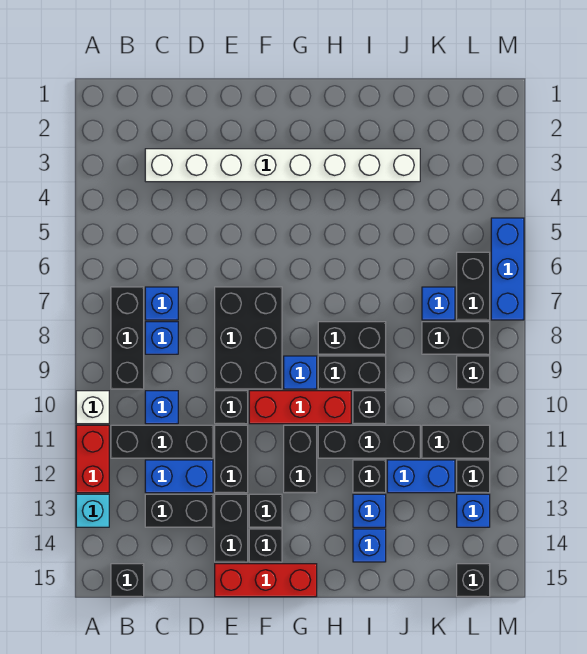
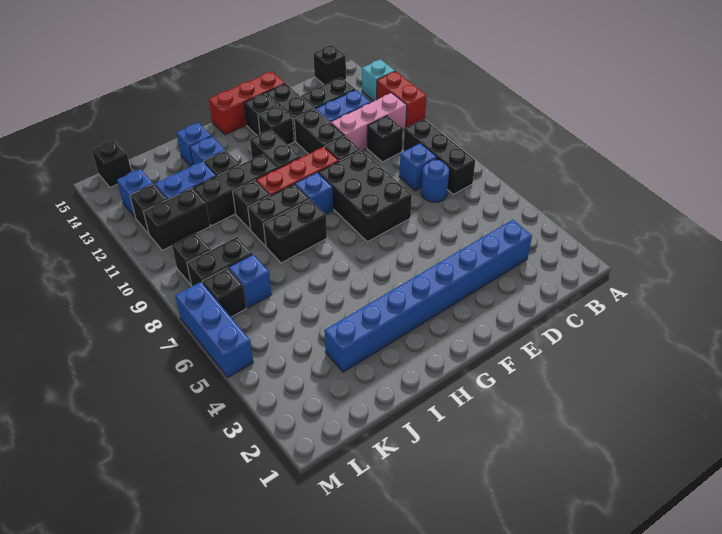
white 1x1 brick [76,391,109,424] -> none
black 1x3 brick [111,425,213,458] -> pink 1x3 brick [331,93,407,150]
white 1x8 brick [145,149,420,182] -> blue 1x8 brick [324,220,532,372]
blue 1x1 brick [145,287,178,320] -> blue 1x1 round brick [421,160,449,202]
blue 1x1 brick [145,391,178,424] -> black 1x1 brick [367,116,403,162]
black 1x2 brick [457,252,490,320] -> black 1x1 brick [202,268,246,317]

